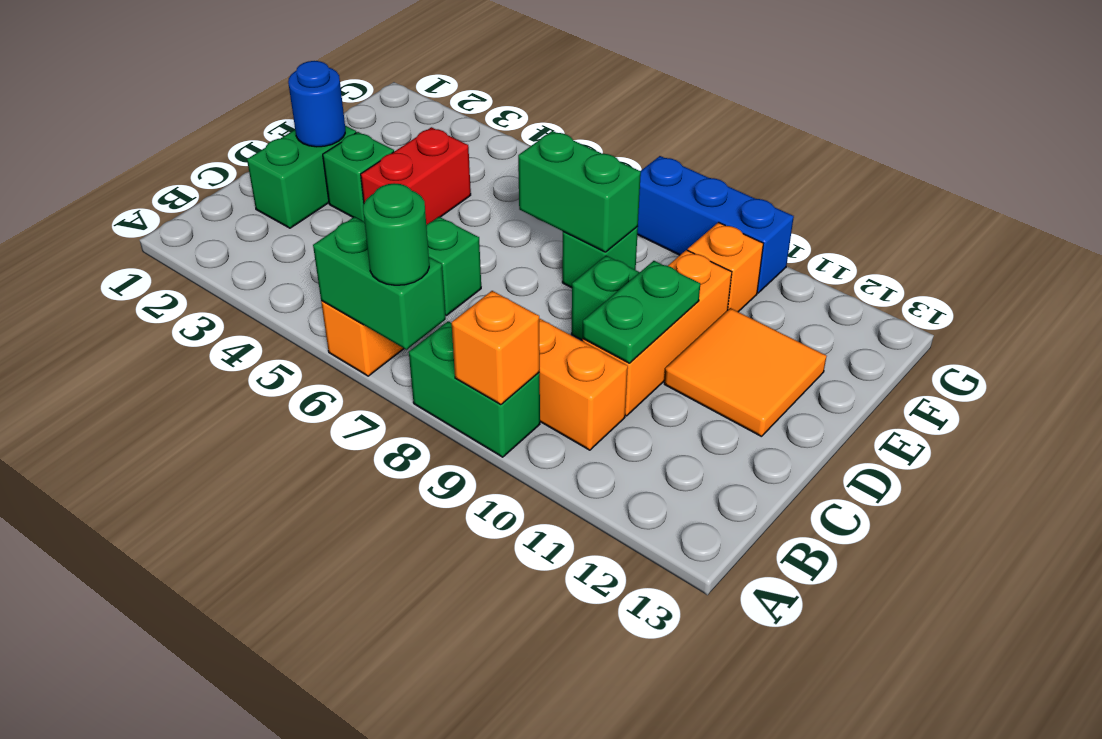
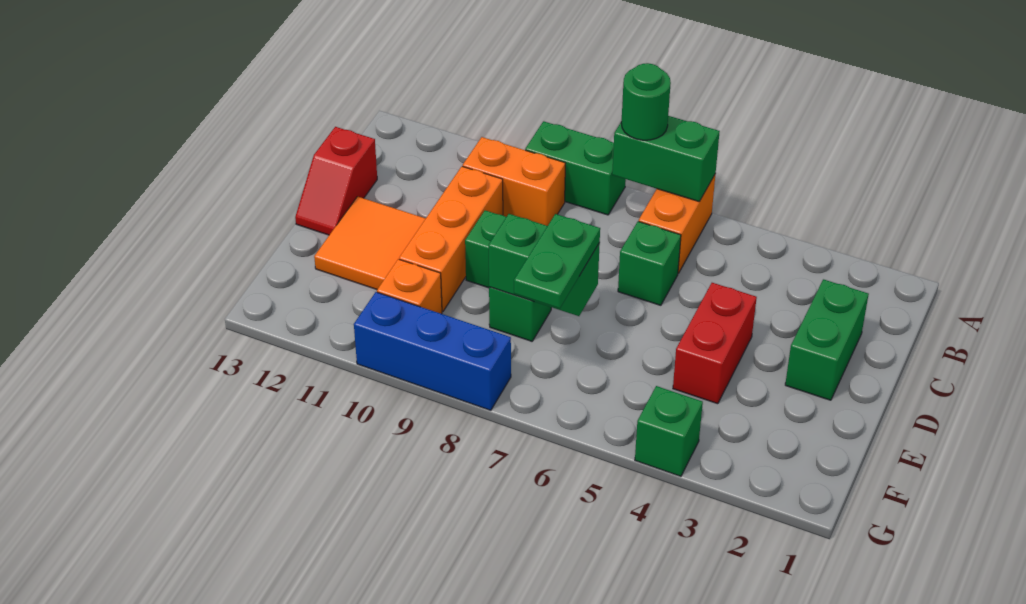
orange 1x1 brick [452,291,540,405] -> none
green 1x2 plate [583,261,700,363] -> green 1x2 plate moved to [514,214,600,309]
none -> red 1x2 slope [295,127,377,235]
blue 1x1 round brick [288,61,345,147] -> none
green 1x1 brick [323,132,394,222] -> green 1x1 brick moved to [635,386,703,476]

